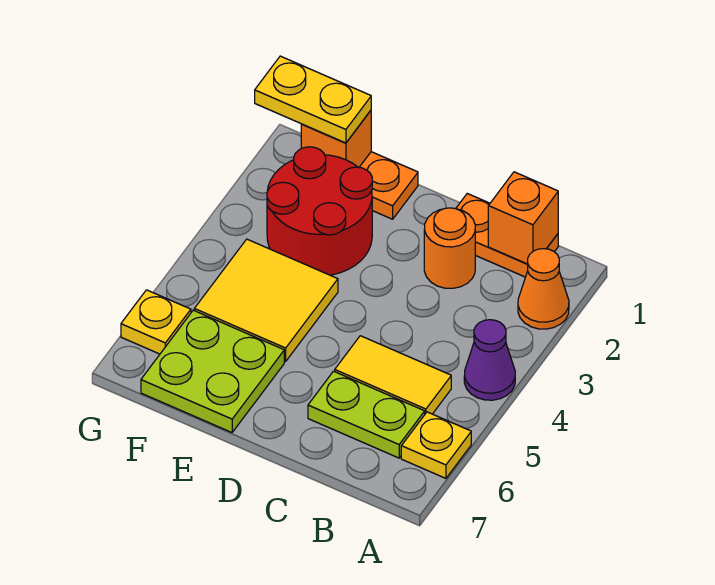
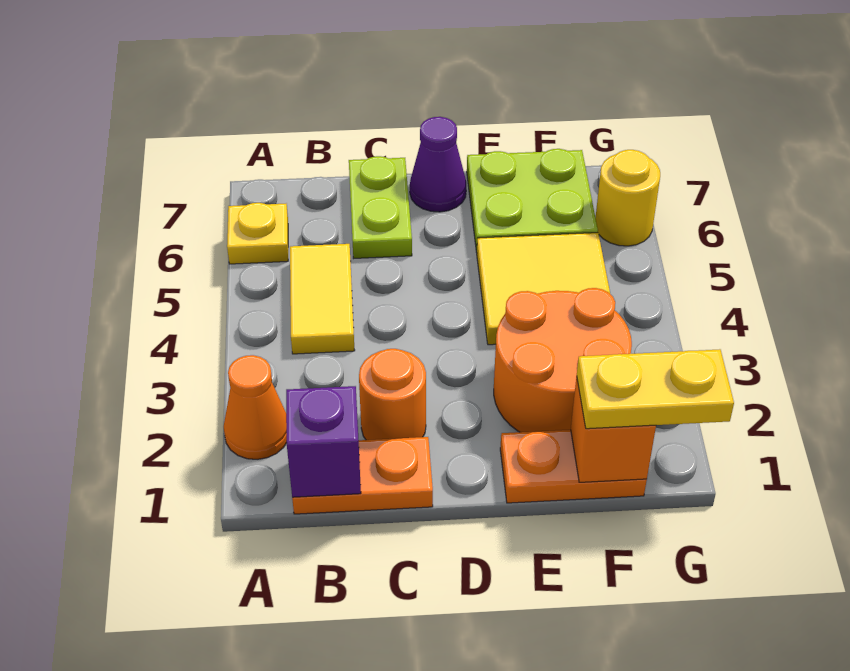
purple 1x1 cone [464,320,515,400] -> purple 1x1 cone moved to [410,117,466,212]
orange 1x1 brick [488,172,558,264] -> purple 1x1 brick [286,386,361,497]
yellow 1x2 tile [335,336,451,414] -> yellow 1x2 tile turned to [290,244,355,354]
lime 1x2 plate [308,371,425,458] -> lime 1x2 plate turned to [349,156,412,258]
red 2x2 round brick [267,147,372,275] -> orange 2x2 round brick [494,288,632,432]
yellow 1x1 plate [121,290,191,354] -> yellow 1x1 round brick [595,150,660,246]

